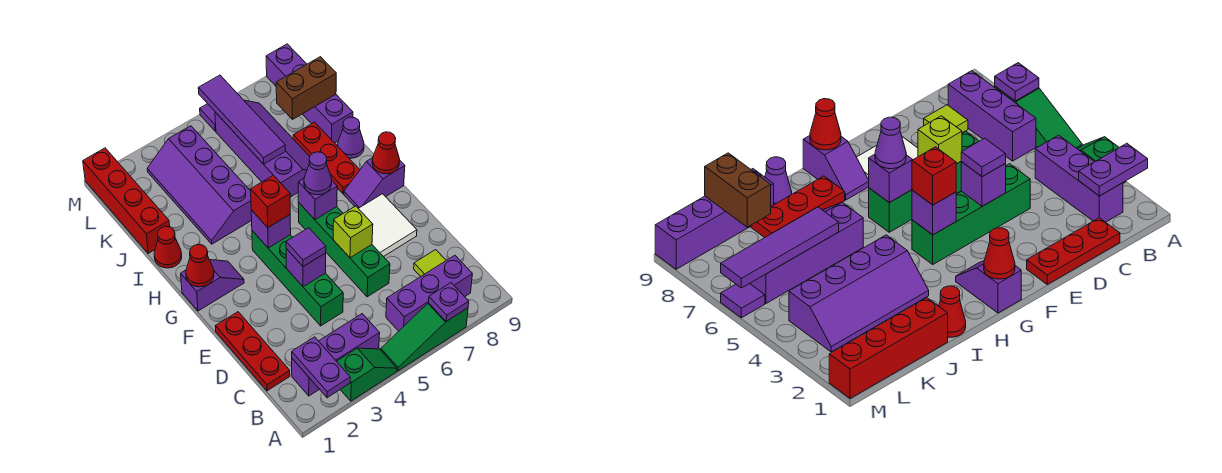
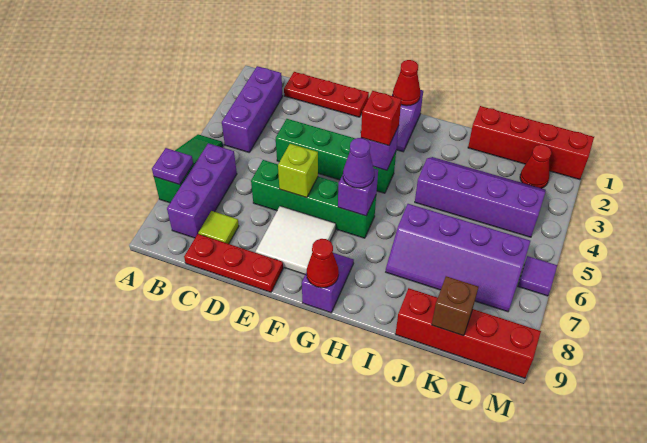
purple 1x2 plate [292,337,350,398] -> none
green 1x2 slope [337,348,397,401] -> none
purple 1x1 brick [286,249,326,287] -> none
purple 1x1 tile [286,228,326,267] -> none
red 1x3 plate [293,122,360,194] -> red 1x3 plate moved to [184,234,283,292]
red 1x1 cone [154,227,182,268] -> red 1x1 cone moved to [520,145,551,188]
purple 1x1 cone [338,117,364,158] -> none
purple 1x4 tile [198,75,285,164] -> none
purple 1x4 brick [266,44,353,143] -> red 1x4 brick [396,288,541,378]
brown 1x2 brick [276,57,336,120] -> brown 1x1 brick [432,276,478,336]

